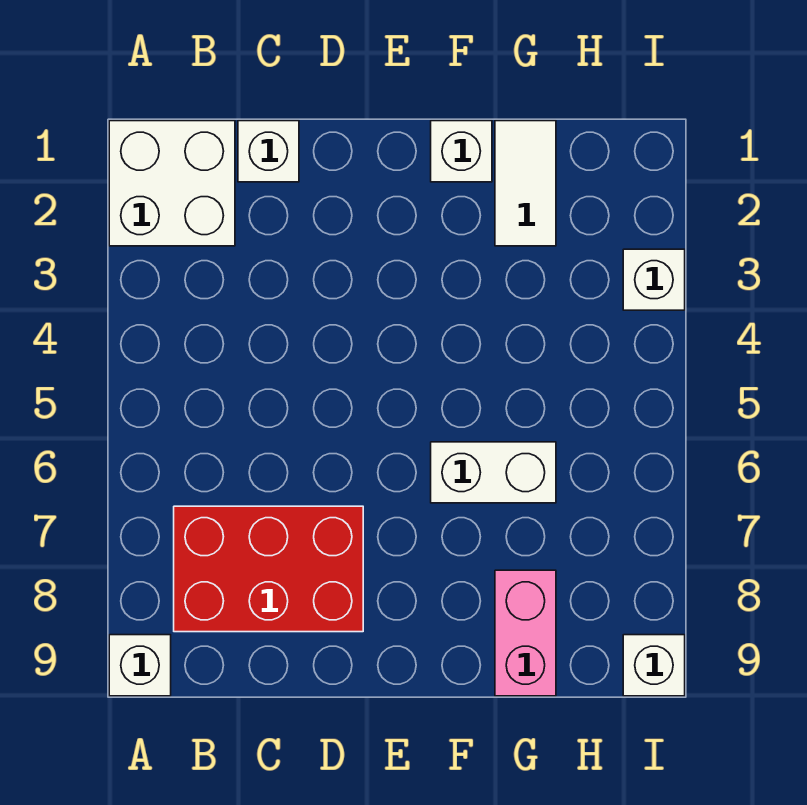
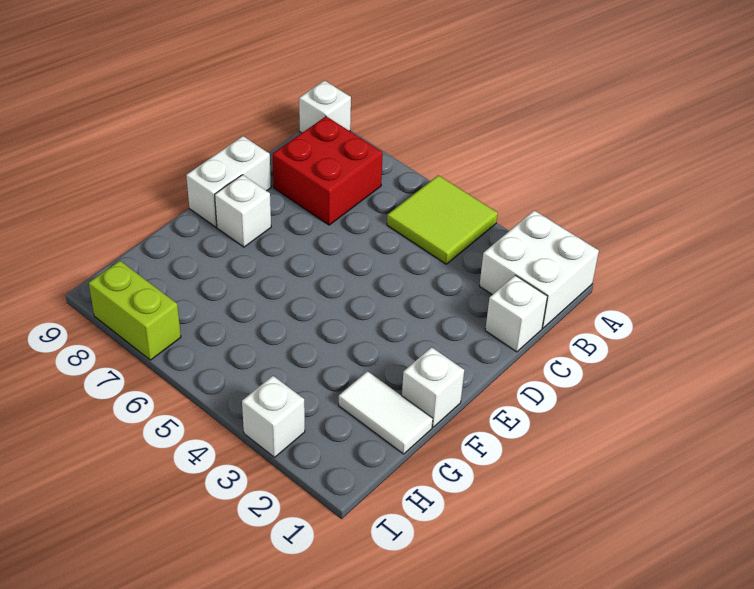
none -> lime 2x2 tile [387,175,498,264]
red 2x3 brick [174,506,363,632] -> red 2x2 brick [273,116,383,225]
white 1x2 brick [431,442,556,503] -> white 1x2 brick moved to [186,136,271,227]
pink 1x2 brick [495,570,556,696] -> none
none -> lime 1x2 brick [89,261,181,360]
white 1x1 brick [623,635,685,696] -> white 1x1 brick moved to [215,175,271,247]

